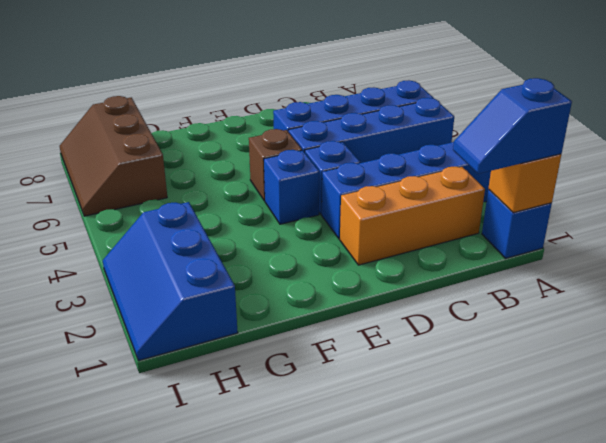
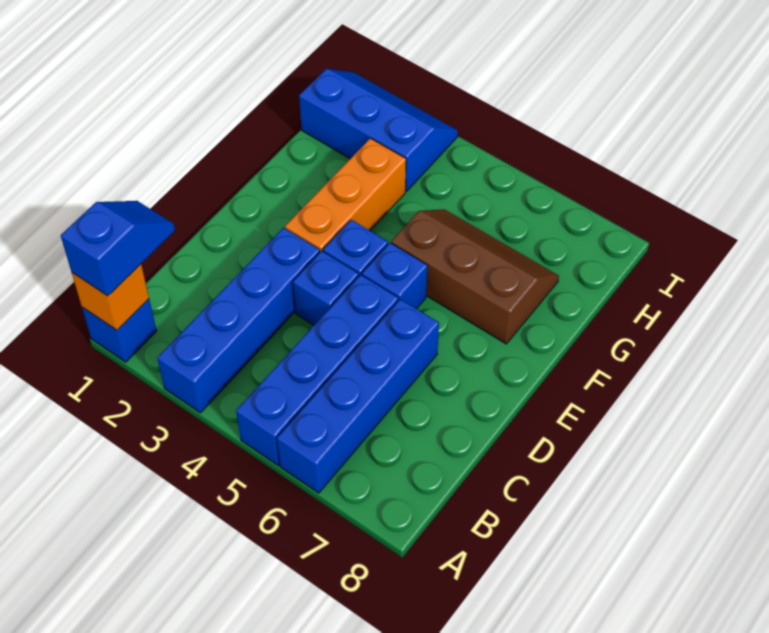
orange 1x3 brick [340,167,485,265] -> orange 1x3 brick moved to [285,138,406,252]
brown 1x1 brick [249,129,302,201] -> blue 1x1 brick [362,243,427,309]
brown 2x3 slope [60,96,167,216] -> brown 2x3 slope moved to [391,209,559,344]

